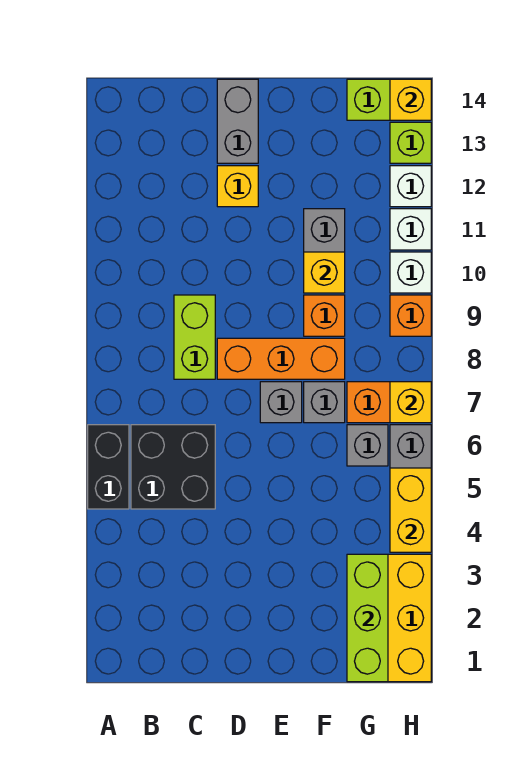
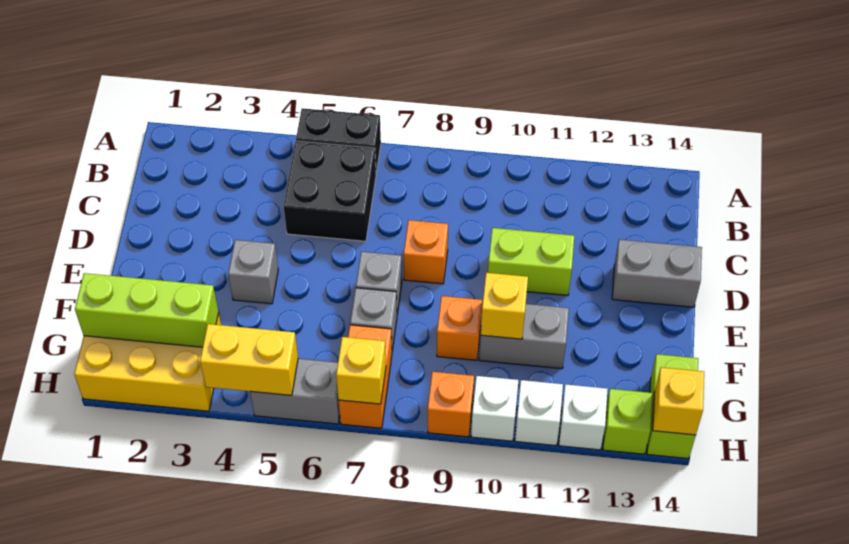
lime 1x2 brick [174,295,215,379] -> lime 1x2 brick moved to [488,228,574,295]
orange 1x3 brick [217,338,345,379] -> orange 1x1 brick [404,220,448,284]
yellow 1x1 brick [217,166,258,207] -> none
grey 1x1 brick [347,425,388,466] -> grey 1x1 brick moved to [228,240,278,304]

